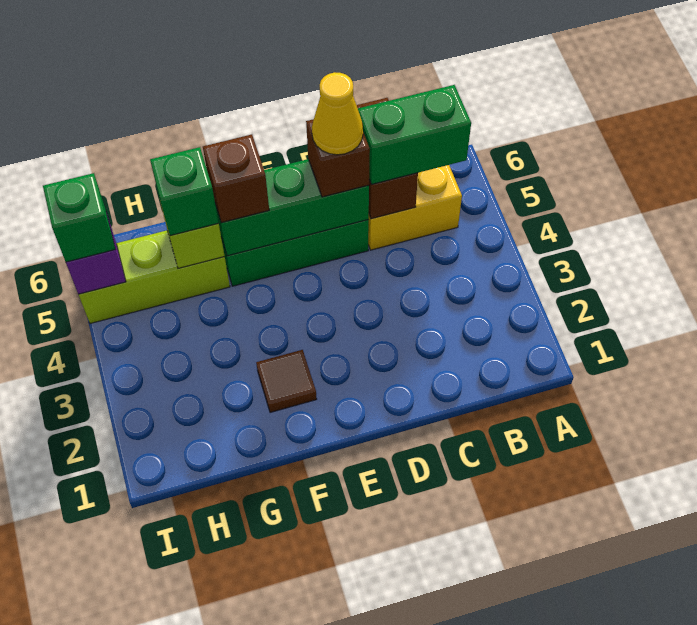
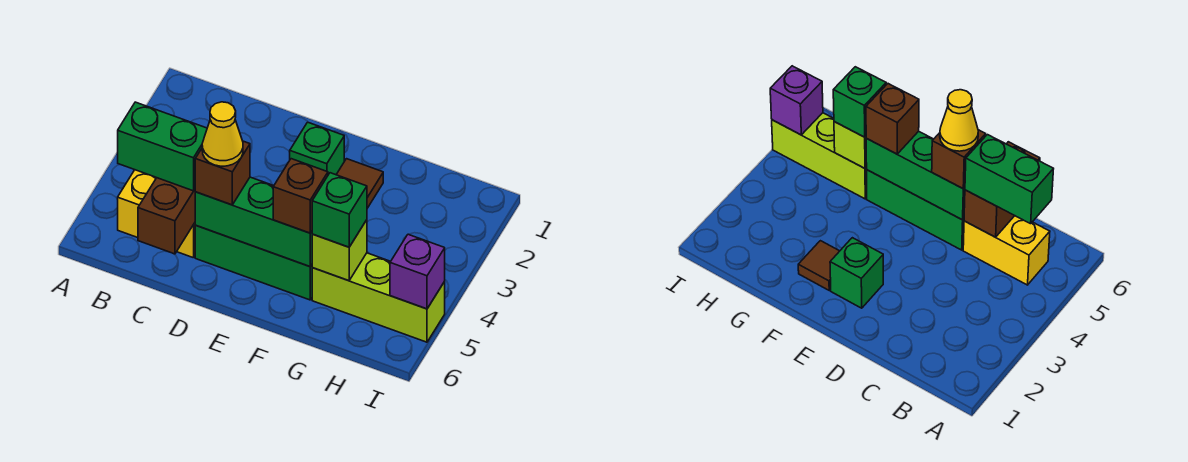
green 1x1 brick [43,173,116,262] -> green 1x1 brick moved to [290,122,344,175]

